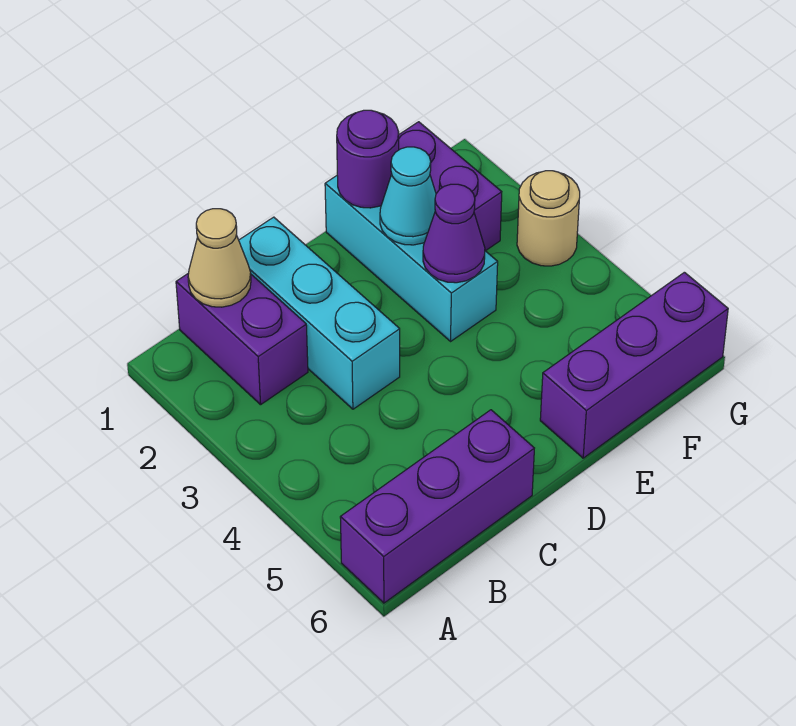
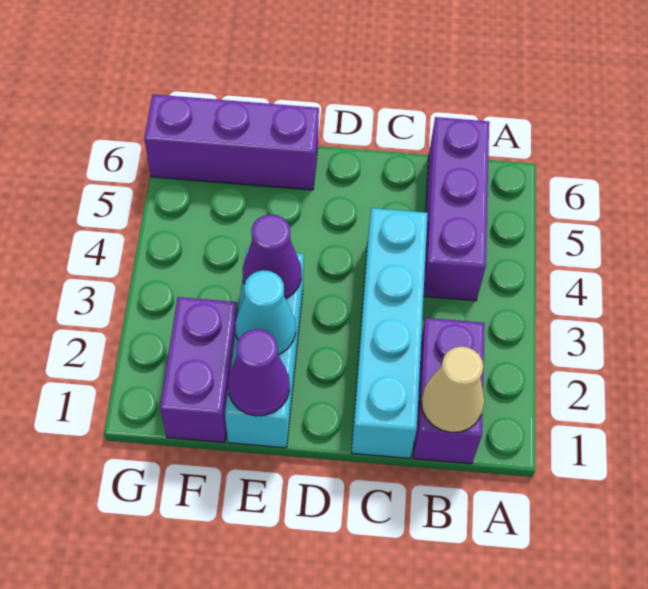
purple 1x3 brick [340,410,534,603] -> purple 1x3 brick turned to [423,117,489,301]
cyan 1x3 brick [239,217,400,409] -> cyan 1x4 brick [351,208,428,458]
purple 1x1 round brick [337,110,399,208] -> purple 1x1 cone [228,329,290,416]
tan 1x1 round brick [517,171,580,266] -> none

